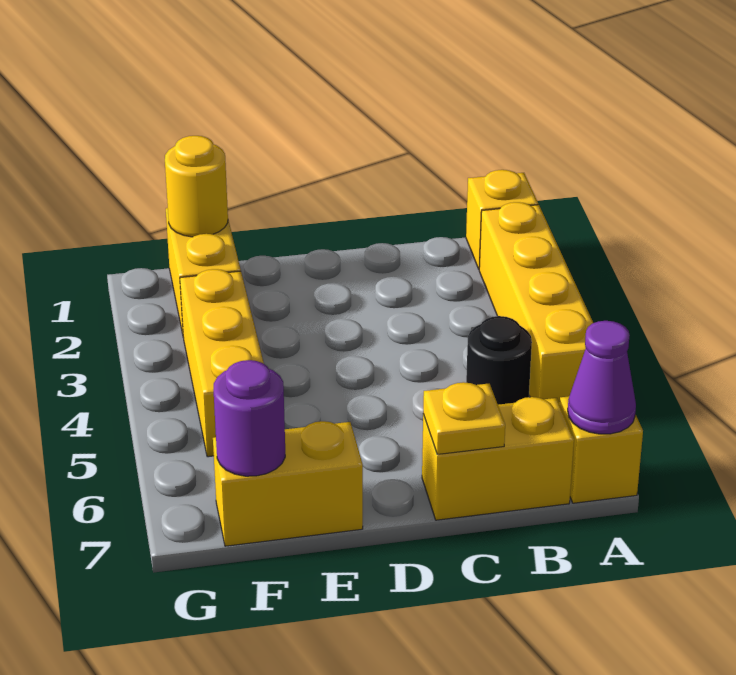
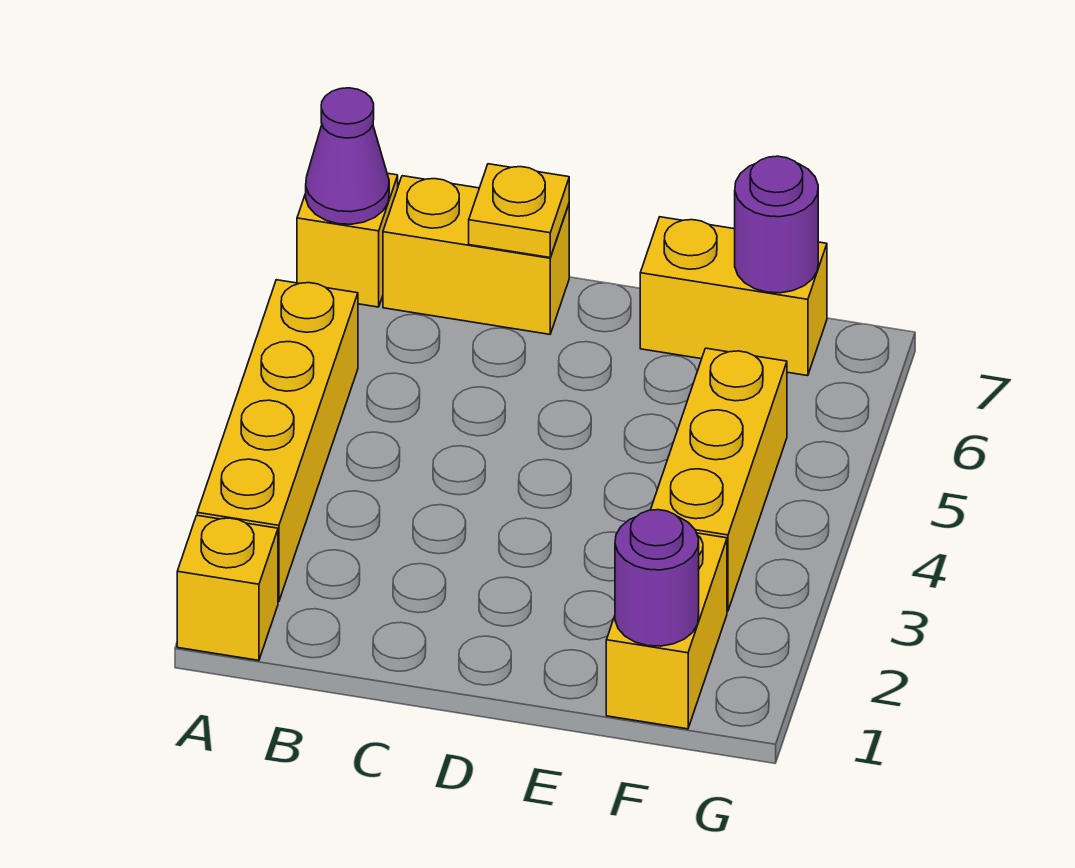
black 1x1 round brick [466,316,532,405] -> none
yellow 1x1 round brick [165,136,228,237] -> purple 1x1 round brick [615,510,699,646]

